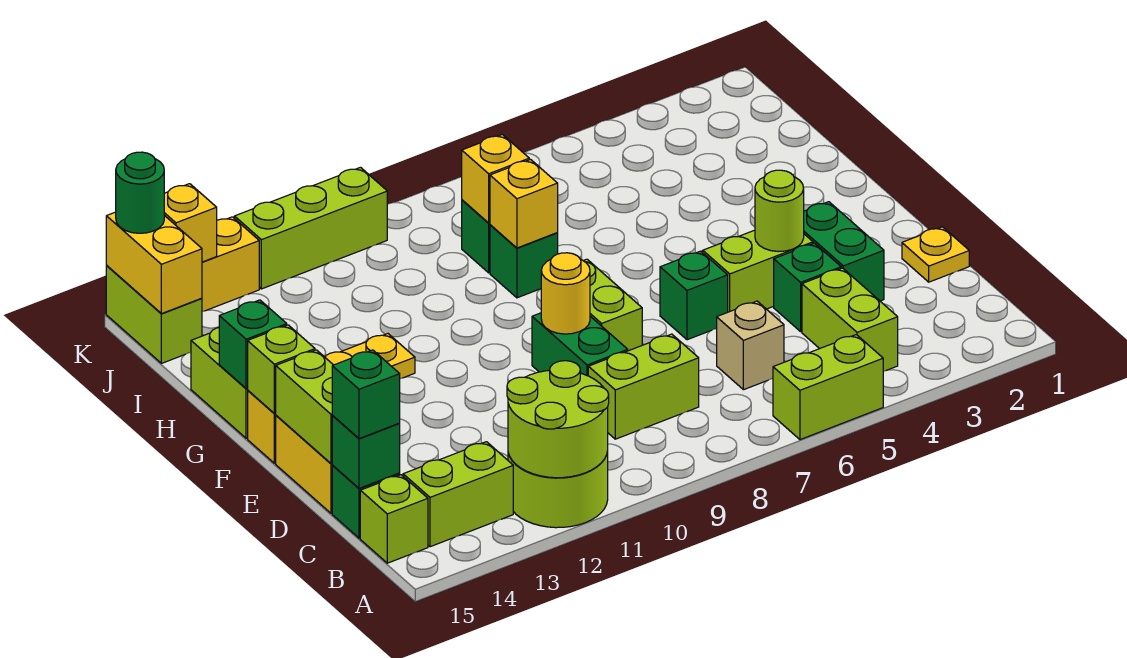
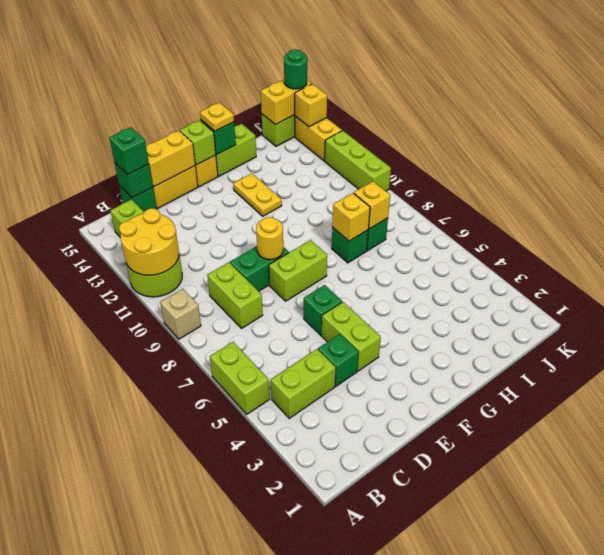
lime 2x2 round brick [507,361,609,478] -> yellow 2x2 round brick [119,208,179,275]
lime 1x1 brick [360,475,428,563] -> none
tan 1x1 brick [716,301,784,390] -> tan 1x1 brick moved to [160,289,201,339]
yellow 1x1 plate [902,227,969,282] -> yellow 1x1 plate moved to [200,102,234,131]
green 1x2 brick [804,202,884,301] -> none
lime 1x2 brick [276,350,333,463] -> yellow 1x2 brick [146,131,195,186]
lime 1x1 round brick [755,170,804,252] -> none

